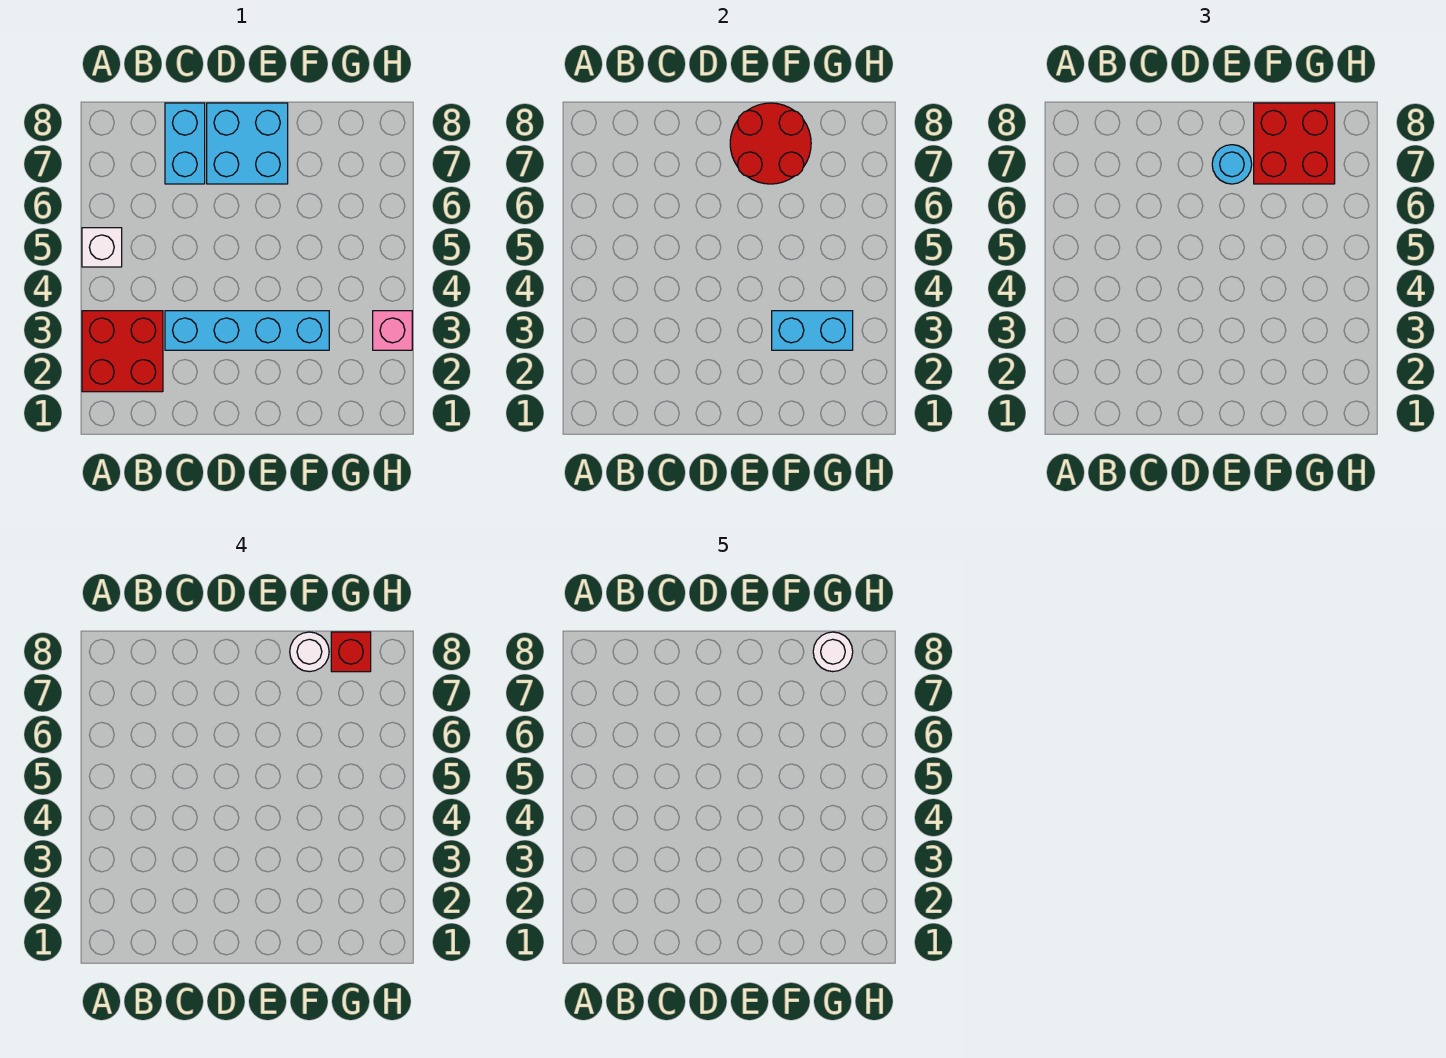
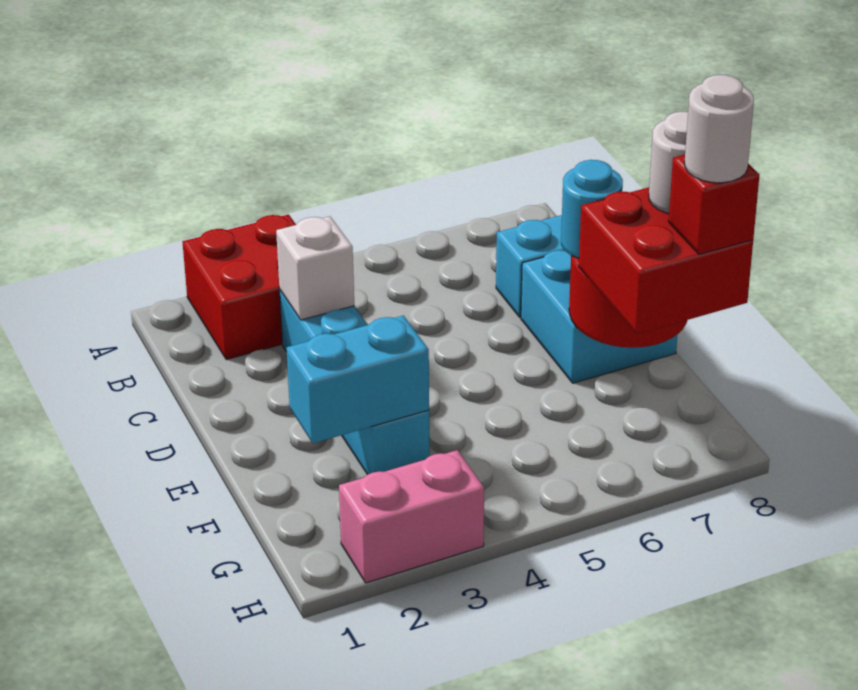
white 1x1 brick [82,228,122,267] -> white 1x1 brick moved to [276,216,354,320]
cyan 1x2 brick [772,311,853,350] -> cyan 1x2 brick turned to [286,315,429,443]
pink 1x1 brick [373,311,412,350] -> pink 1x2 brick [339,450,484,583]

